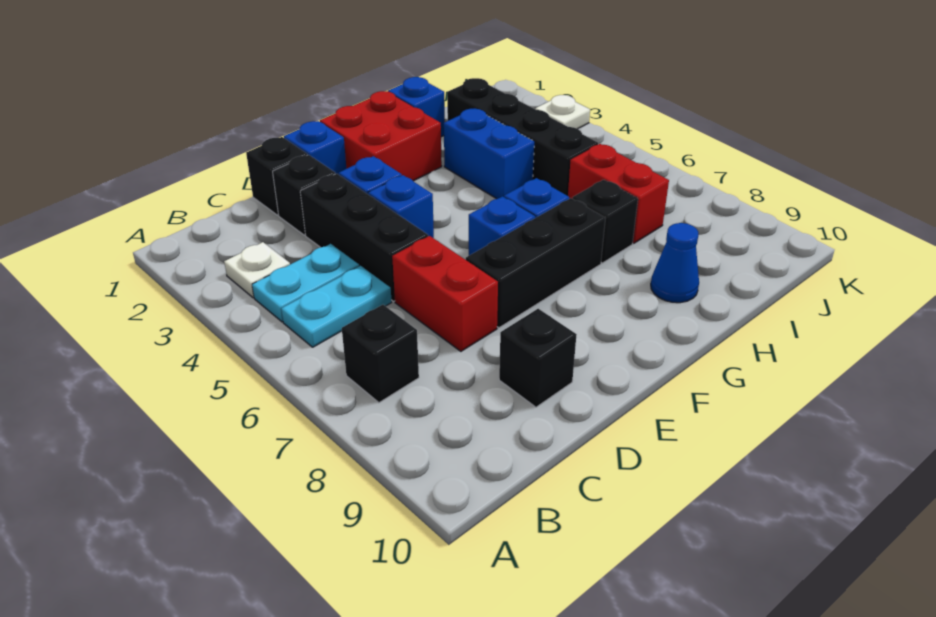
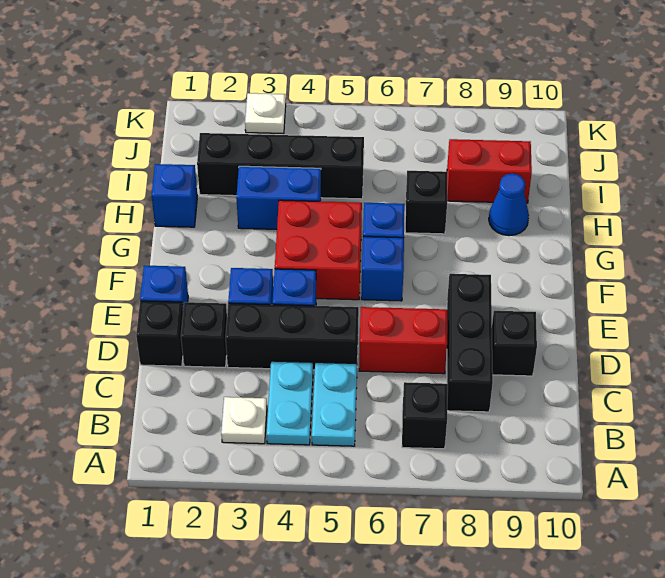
black 1x3 brick [466,198,606,328] -> black 1x3 brick moved to [447,274,493,412]
red 2x2 brick [320,91,442,181] -> red 2x2 brick moved to [275,200,362,300]
red 1x2 brick [568,144,669,243] -> red 1x2 brick moved to [447,139,532,203]

